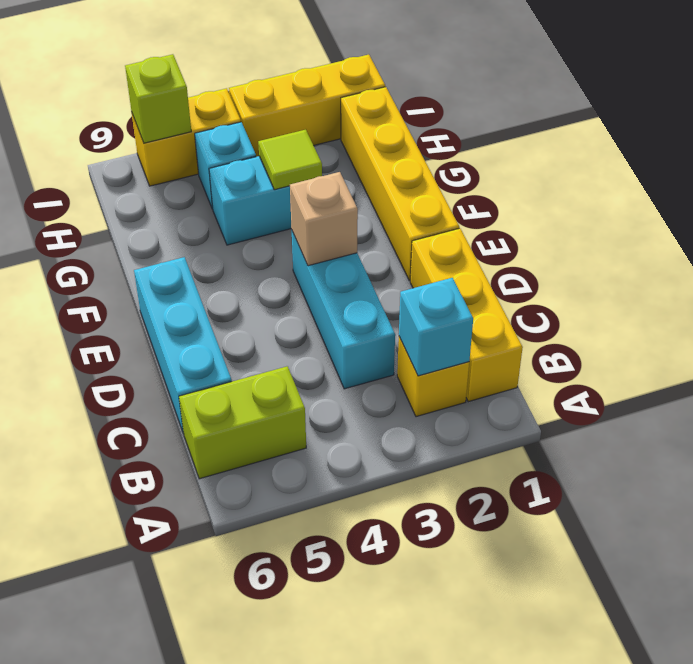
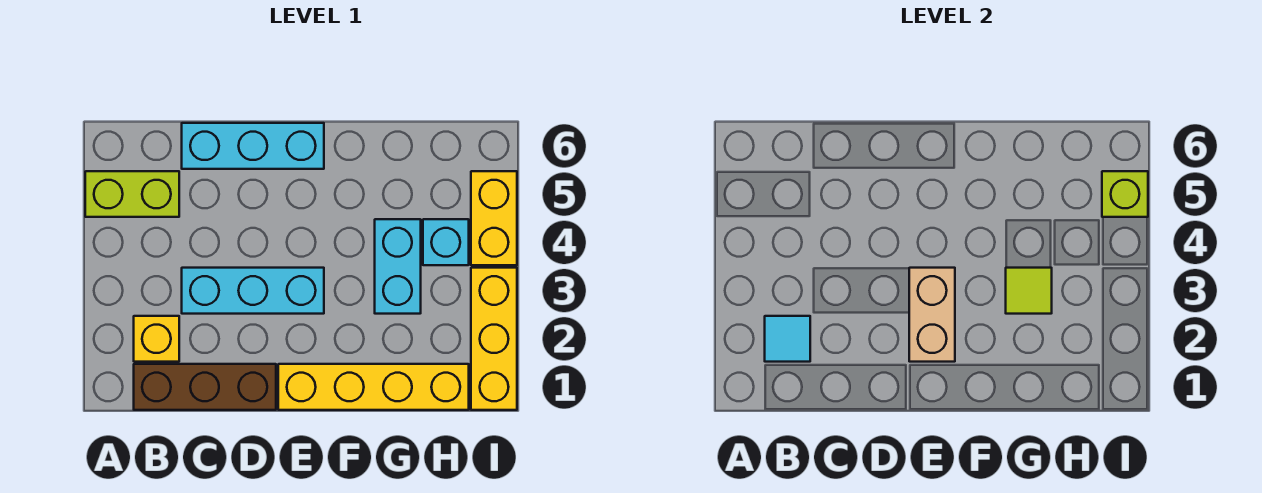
yellow 1x3 brick [410,228,523,402] -> brown 1x3 brick [134,364,276,410]
cyan 1x1 brick [399,278,473,376] -> cyan 1x1 tile [765,316,810,362]
lime 1x2 brick [179,366,306,479] -> lime 1x2 brick turned to [85,171,179,217]
tan 1x1 brick [290,172,358,266] -> tan 1x2 brick [909,268,955,362]

